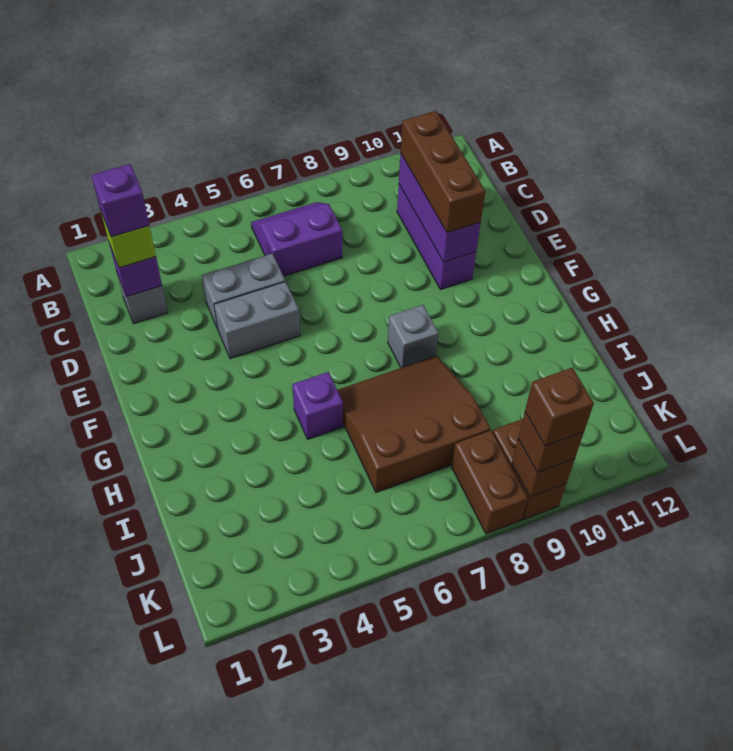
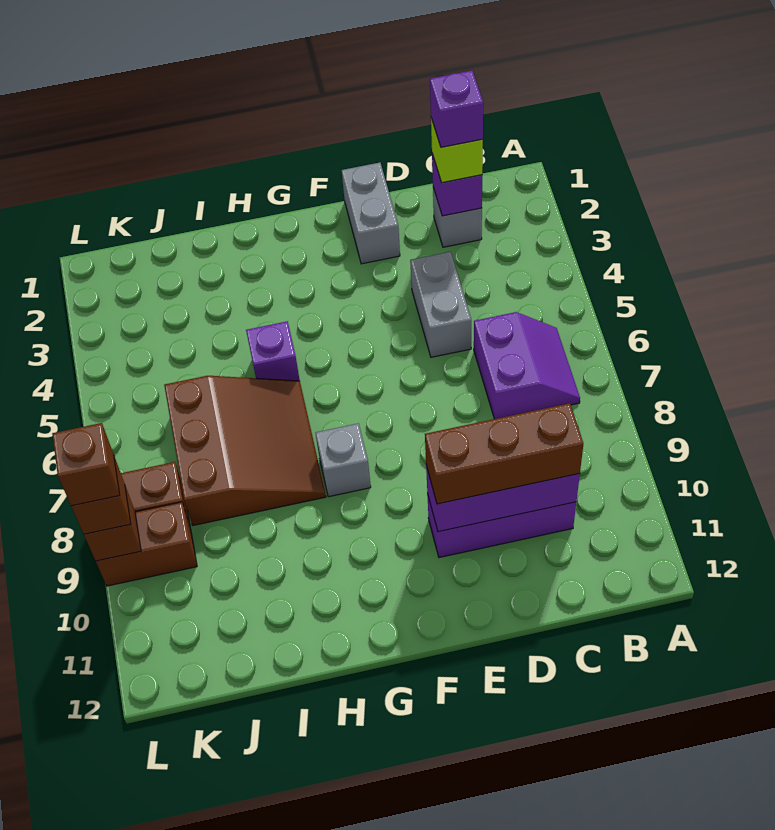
grey 1x2 brick [214,281,300,359] -> grey 1x2 brick moved to [342,163,400,264]

